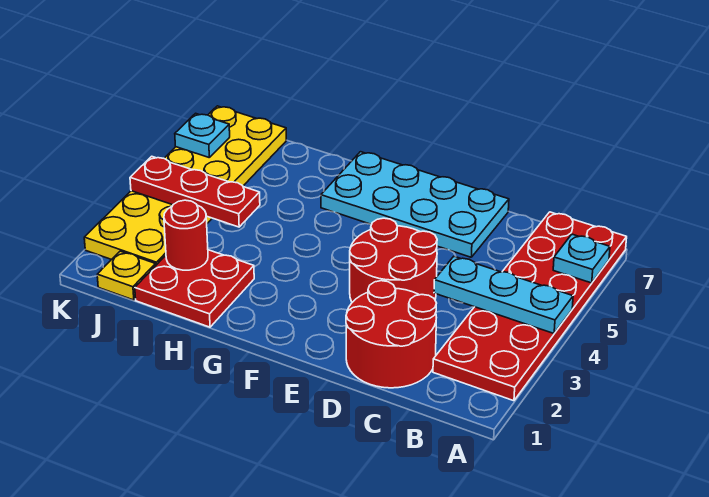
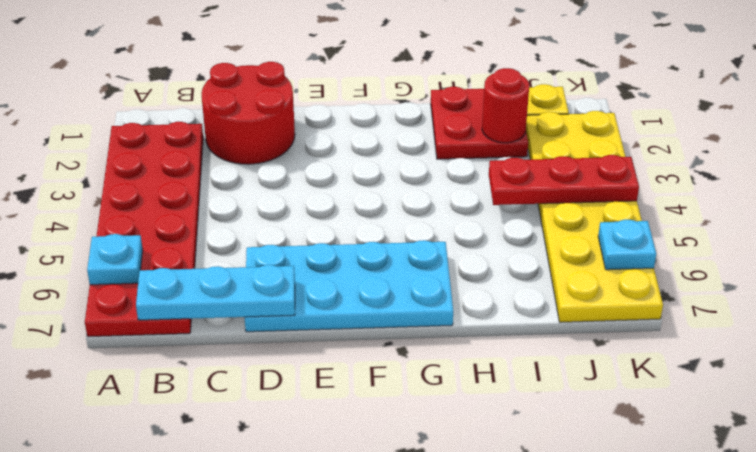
cyan 1x3 plate [434,256,573,333] -> cyan 1x3 plate moved to [136,265,295,320]
red 2x2 round brick [350,218,437,302] -> none

